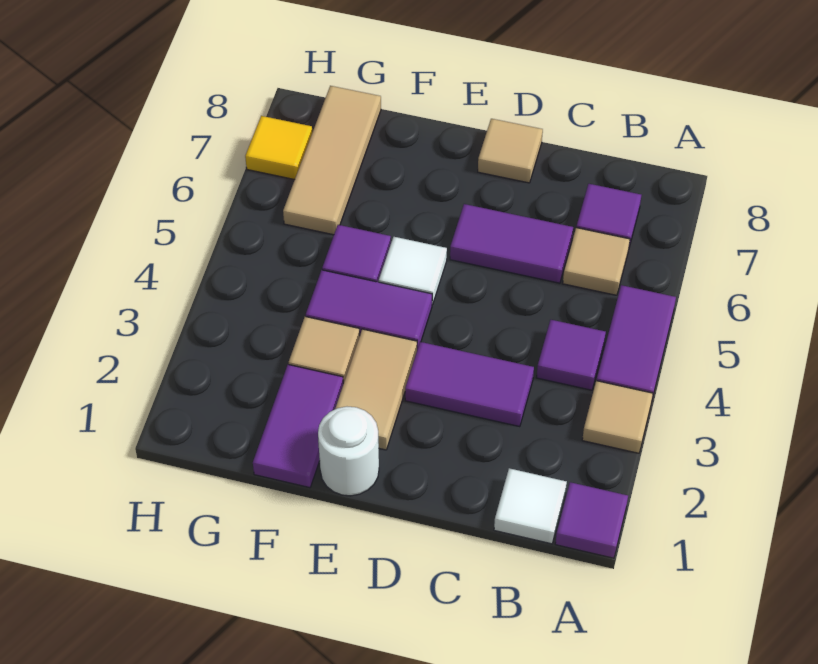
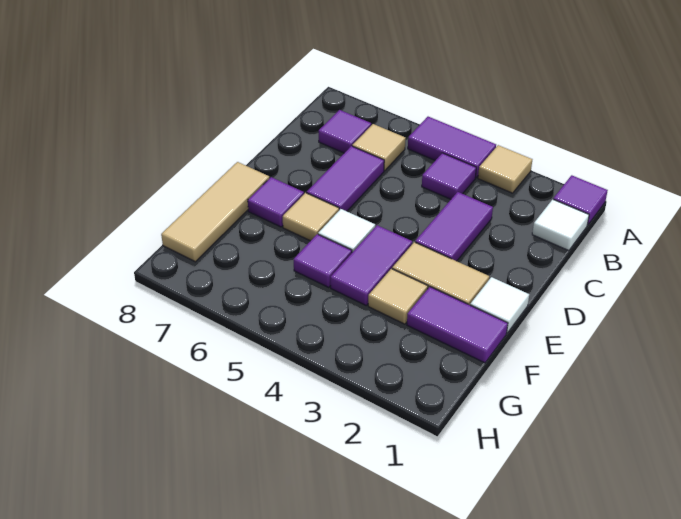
tan 1x1 tile [478,119,543,183] -> tan 1x1 tile moved to [283,193,339,241]
white 1x1 round brick [318,407,379,496] -> white 1x1 tile [470,277,529,333]
none -> purple 1x1 tile [248,177,304,227]
tan 1x3 tile [283,86,381,235] -> tan 1x3 tile turned to [161,162,270,262]
yellow 1x1 tile [245,116,312,180] -> none

